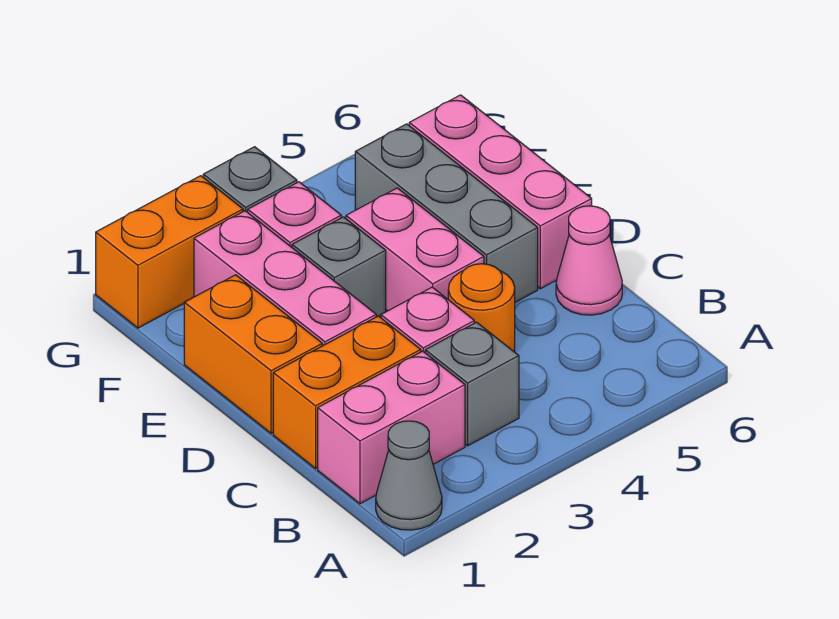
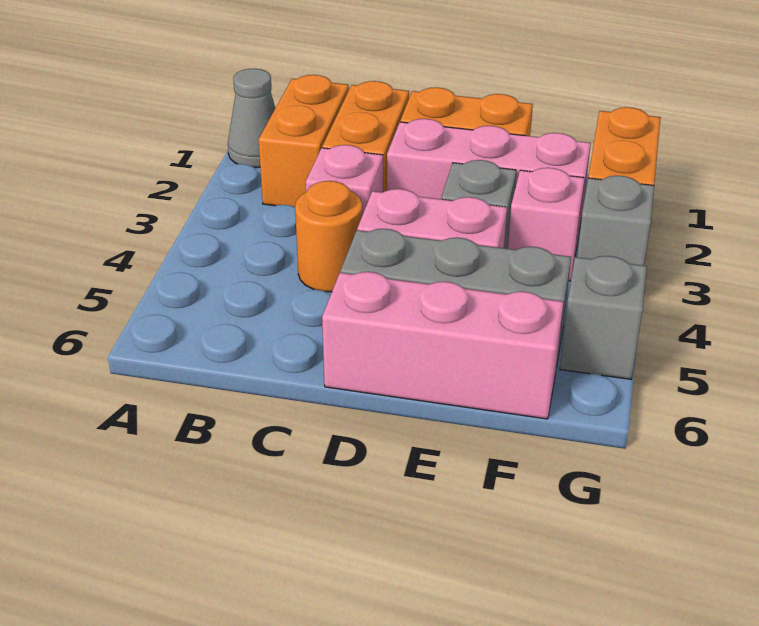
pink 1x2 brick [318,351,465,504] -> orange 1x2 brick [259,75,349,207]
grey 1x1 brick [425,322,519,446] -> grey 1x1 brick moved to [560,256,647,379]
pink 1x1 cone [556,206,622,315] -> none

